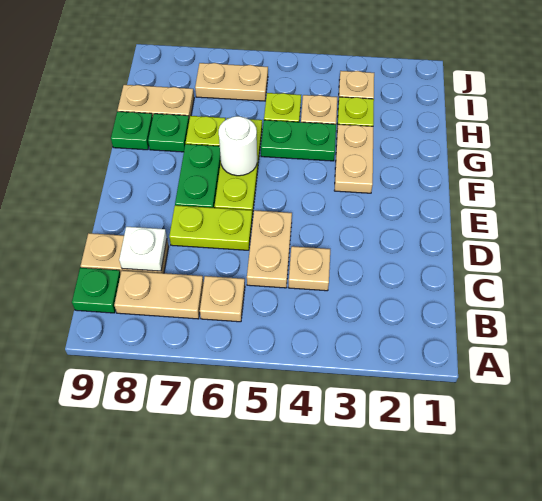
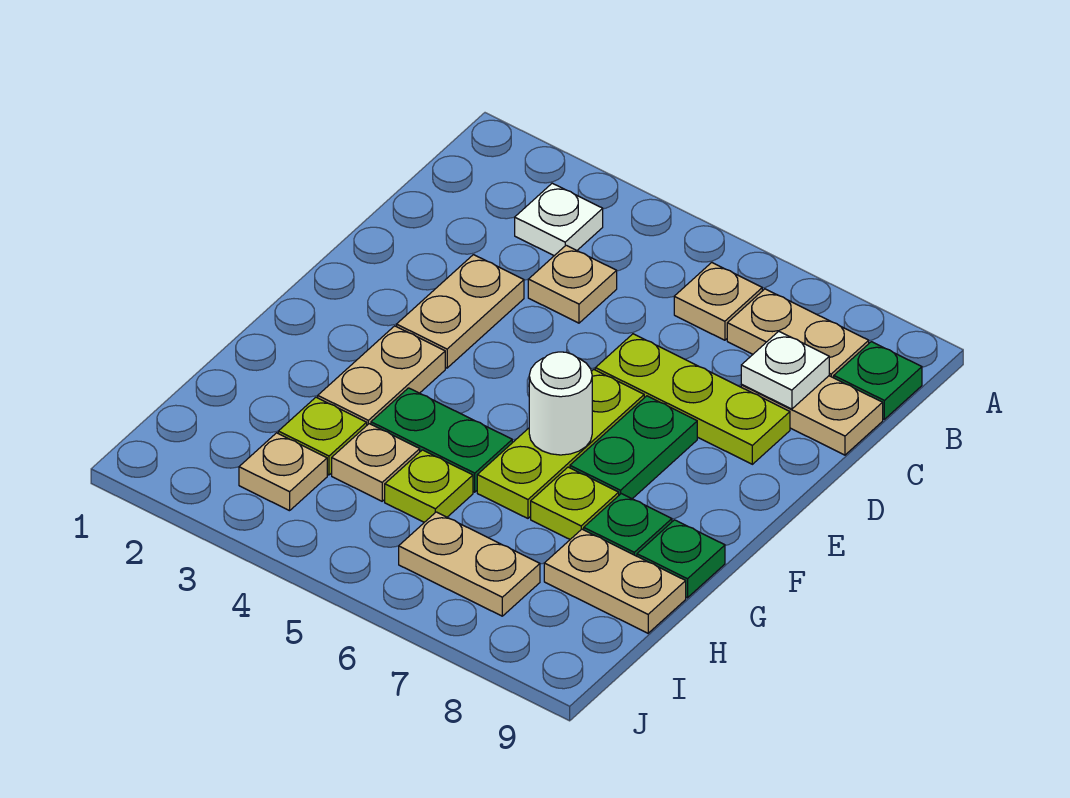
none -> white 1x1 plate [515,183,603,256]
tan 1x2 plate [247,210,292,288] -> tan 1x2 plate moved to [397,255,524,368]
lime 1x2 plate [169,205,252,250] -> lime 1x3 plate [595,334,790,464]

